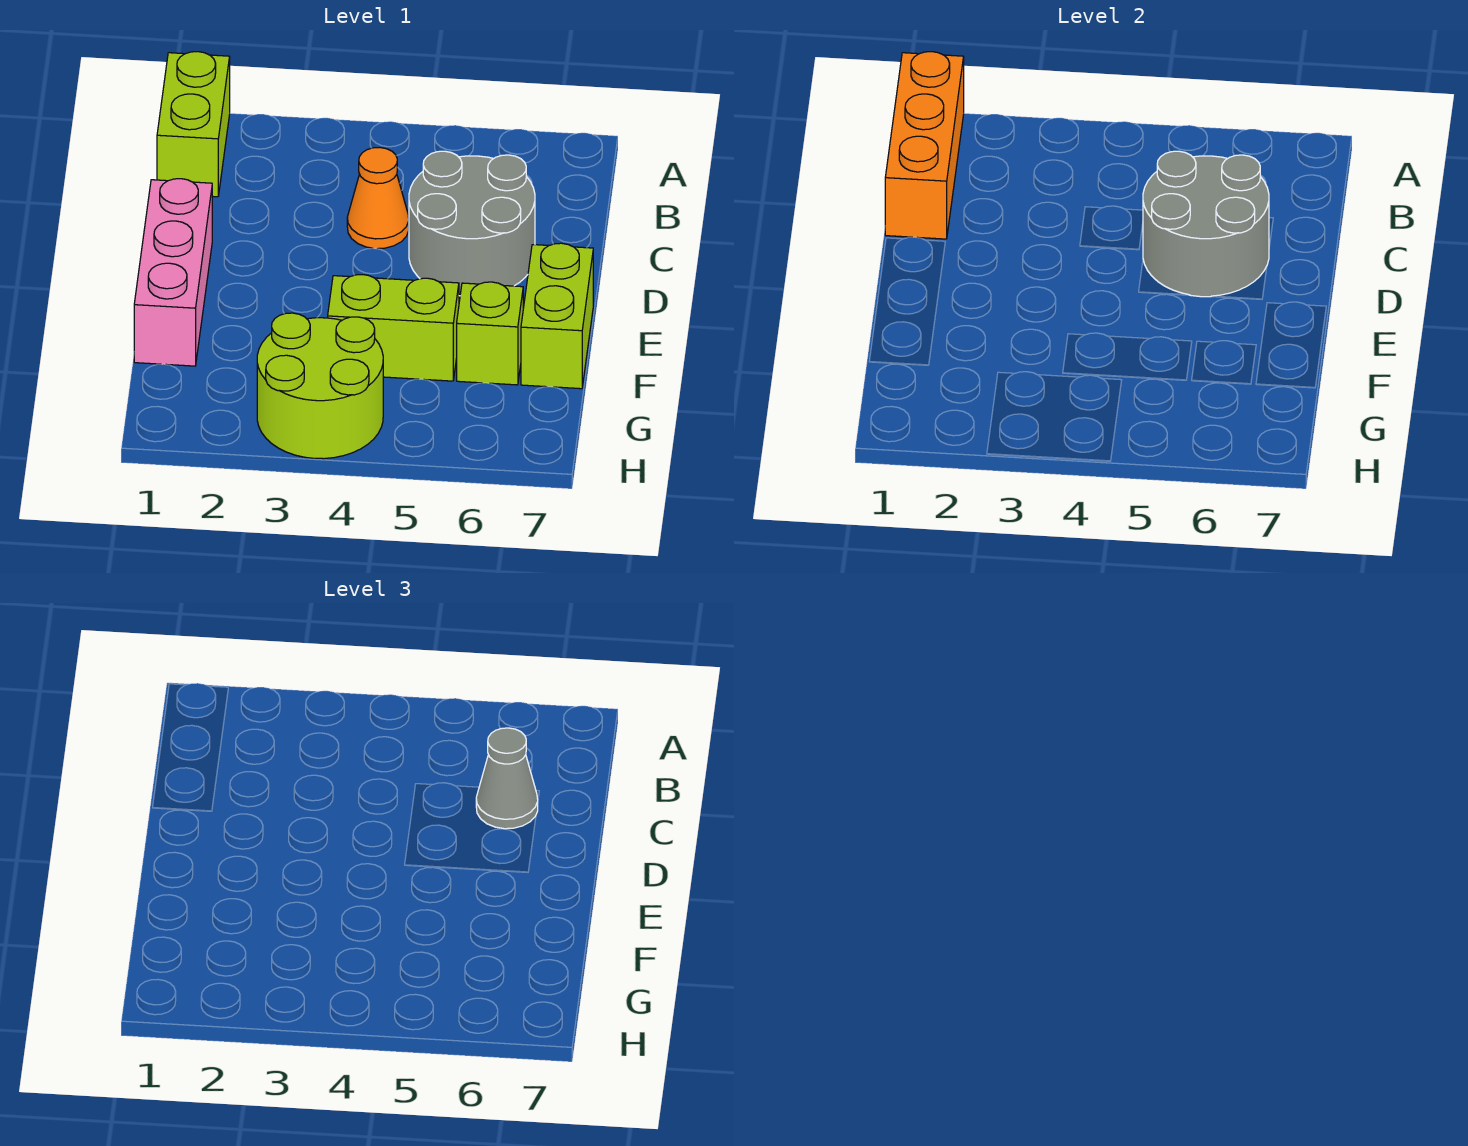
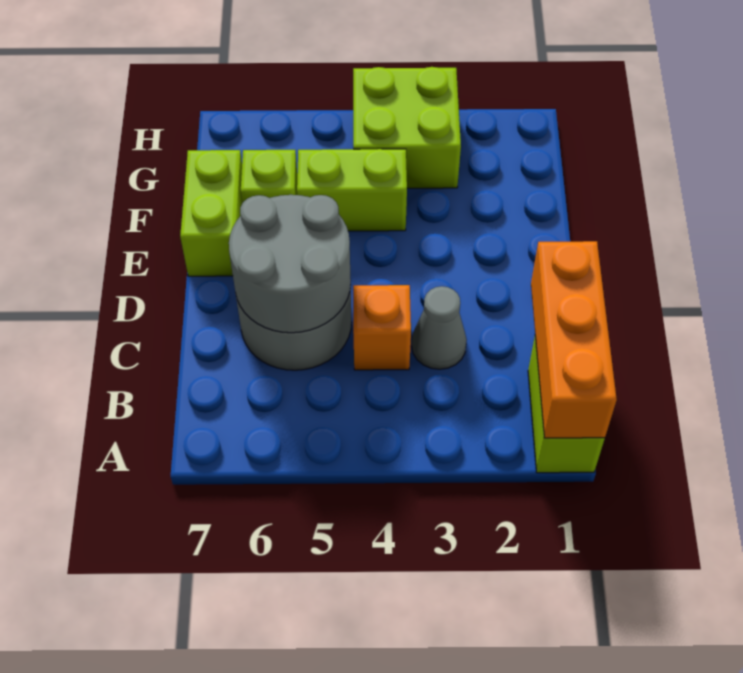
orange 1x1 cone [347,147,409,249] -> orange 1x1 brick [353,285,411,370]
grey 1x1 cone [476,728,538,829] -> grey 1x1 cone moved to [412,286,467,369]
pink 1x3 brick [134,179,212,366] -> none
lime 2x2 round brick [257,313,383,459] -> lime 2x2 brick [353,67,461,188]

